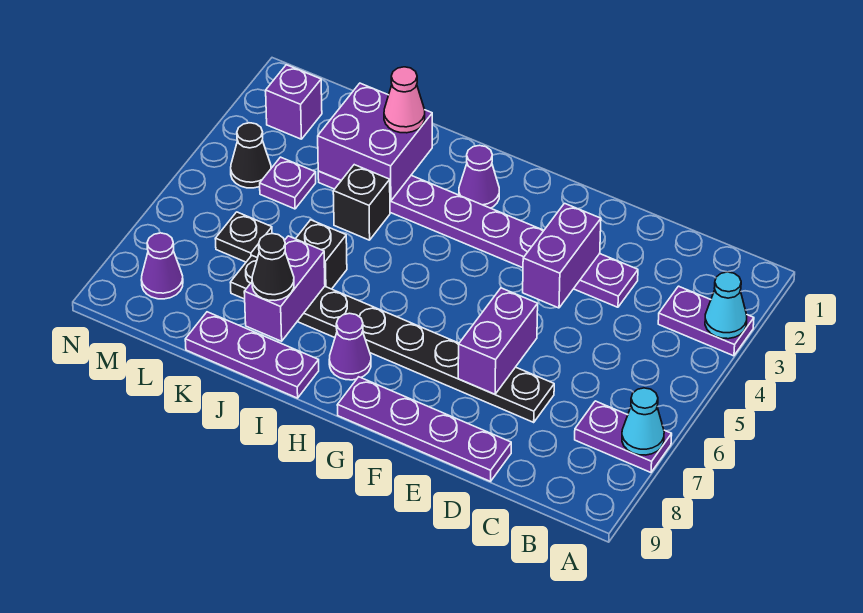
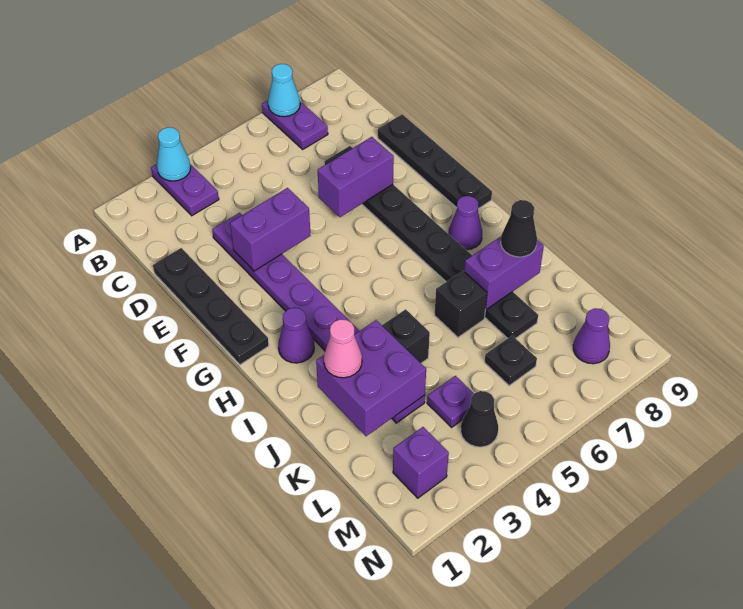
none -> black 1x4 plate [153,248,269,365]
purple 1x4 plate [337,377,511,481] -> black 1x4 plate [378,114,492,209]
purple 1x3 plate [185,312,319,398] -> none

